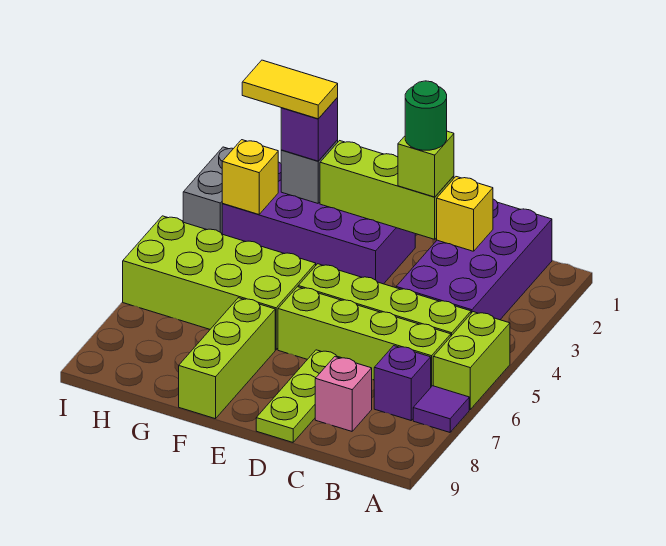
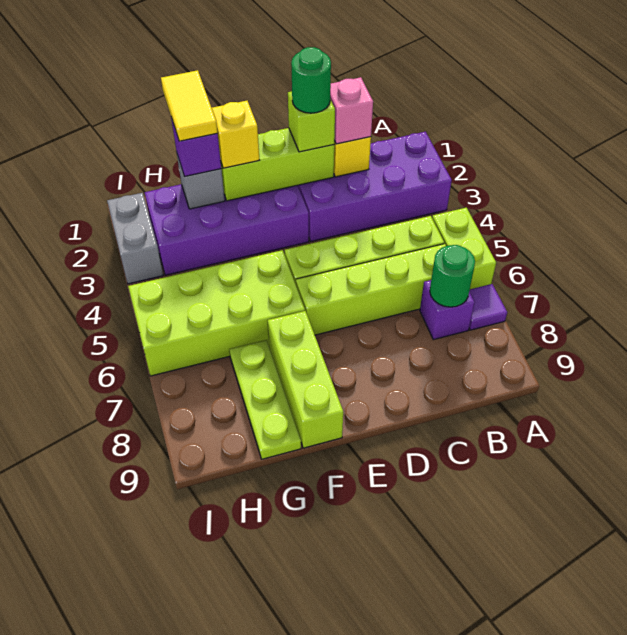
purple 2x4 brick [396,199,552,320] -> purple 2x4 brick turned to [298,132,452,241]
none -> green 1x1 round brick [430,245,475,307]
pink 1x1 brick [315,357,372,431] -> pink 1x1 brick moved to [330,77,373,144]
lime 1x3 plate [256,350,341,442] -> lime 1x3 plate moved to [229,340,301,459]
yellow 1x2 tile [242,60,338,119] -> yellow 1x2 tile turned to [161,70,218,141]
yellow 1x1 brick [222,140,278,214] -> yellow 1x1 brick moved to [212,101,259,168]

